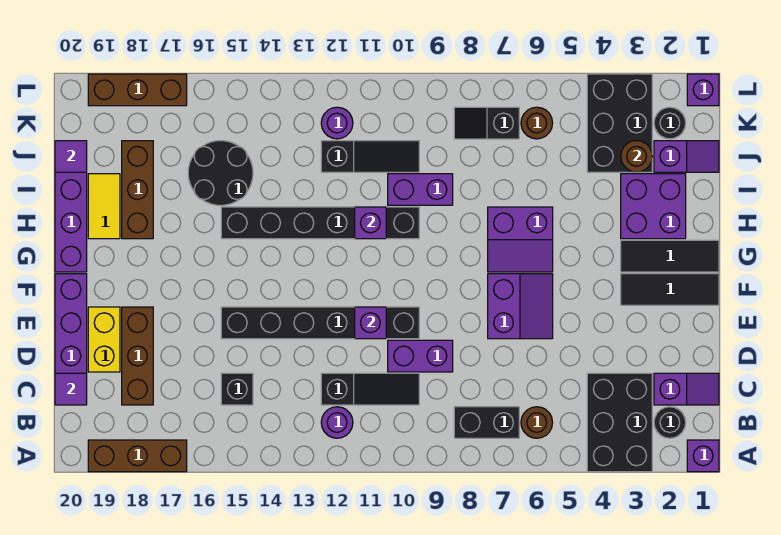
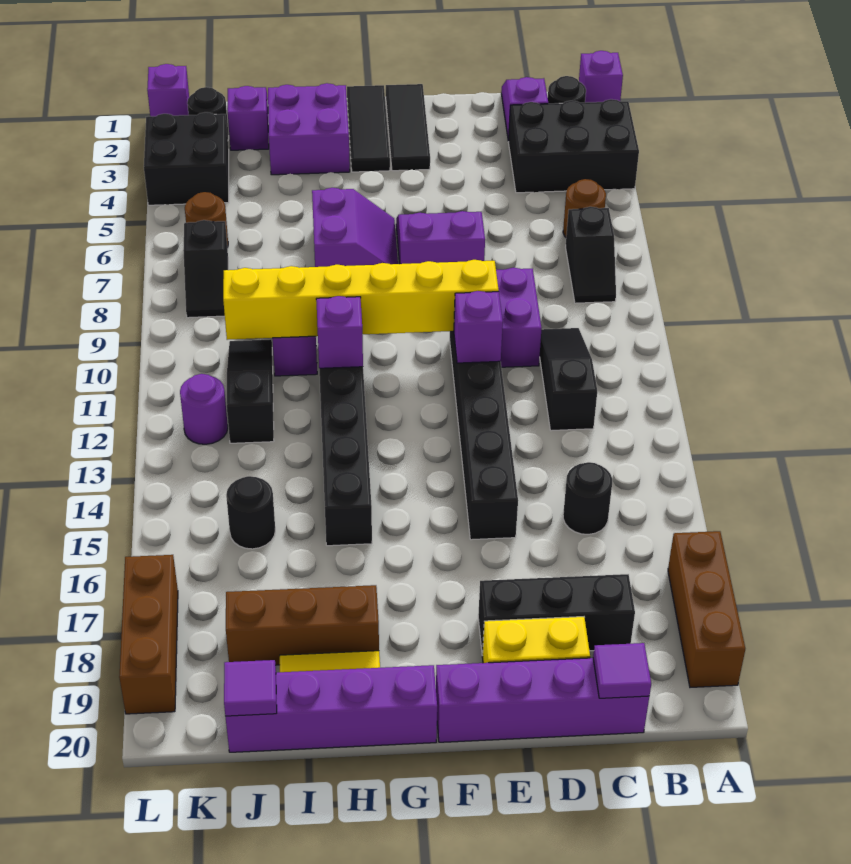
black 1x2 brick [454,407,519,438] -> black 1x2 slope [566,207,616,303]
purple 1x1 round brick [321,407,353,438] -> none
black 1x1 brick [221,373,253,405] -> black 1x1 round brick [563,462,612,534]
brown 1x3 brick [122,307,153,405] -> black 1x3 brick [478,574,635,655]
none -> yellow 1x6 brick [223,260,499,340]
black 2x2 round brick [188,141,253,205] -> black 1x1 round brick [226,476,275,549]
black 2x3 brick [587,74,652,172] -> black 2x2 brick [144,112,229,205]
brown 1x1 round brick [621,141,652,172] -> none

